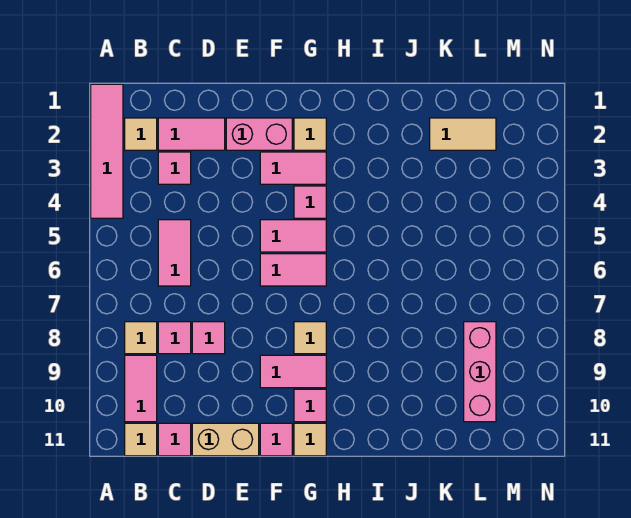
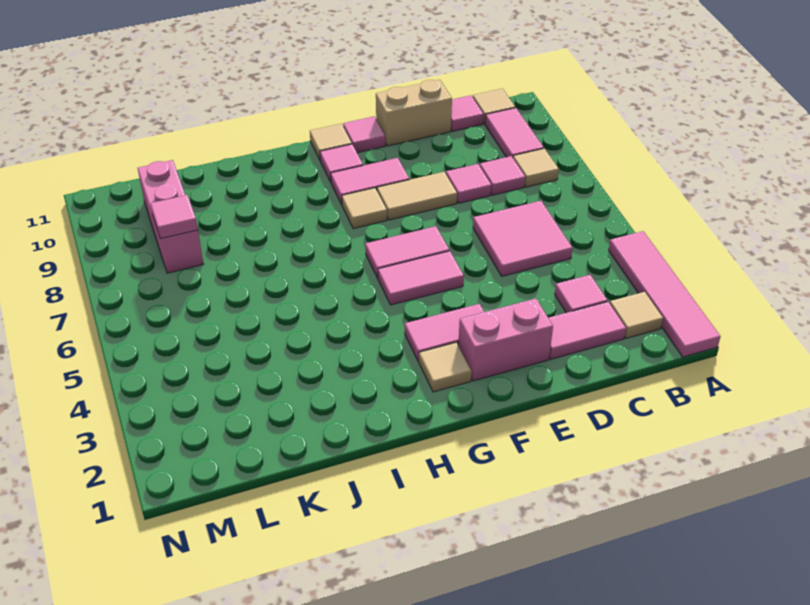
pink 1x2 tile [158,220,191,286] -> pink 2x2 tile [473,201,573,276]
pink 1x1 tile [294,186,326,218] -> pink 1x1 tile moved to [150,195,198,239]
tan 1x2 tile [430,118,496,150] -> tan 1x2 tile moved to [377,172,457,220]

